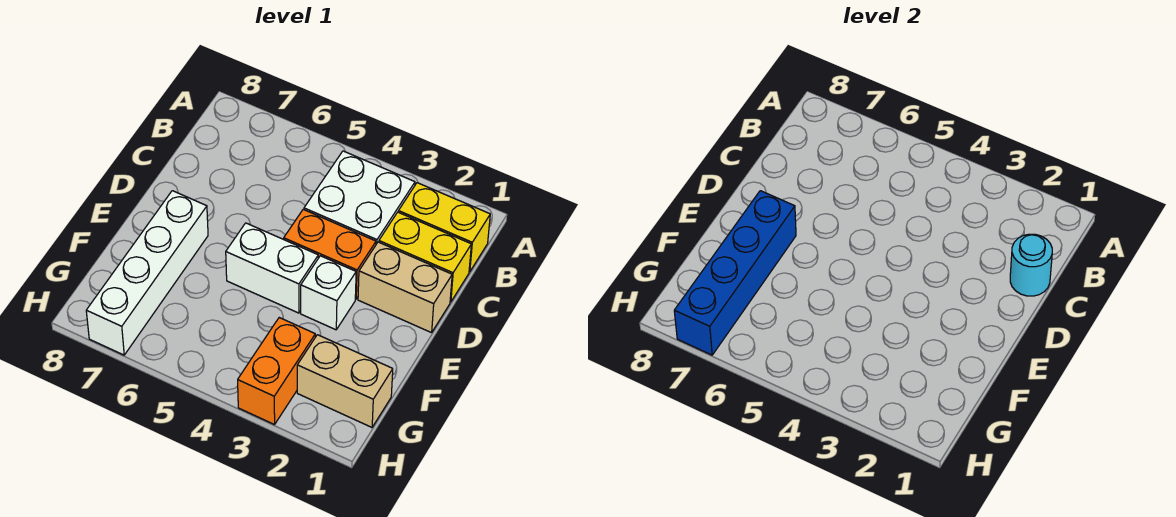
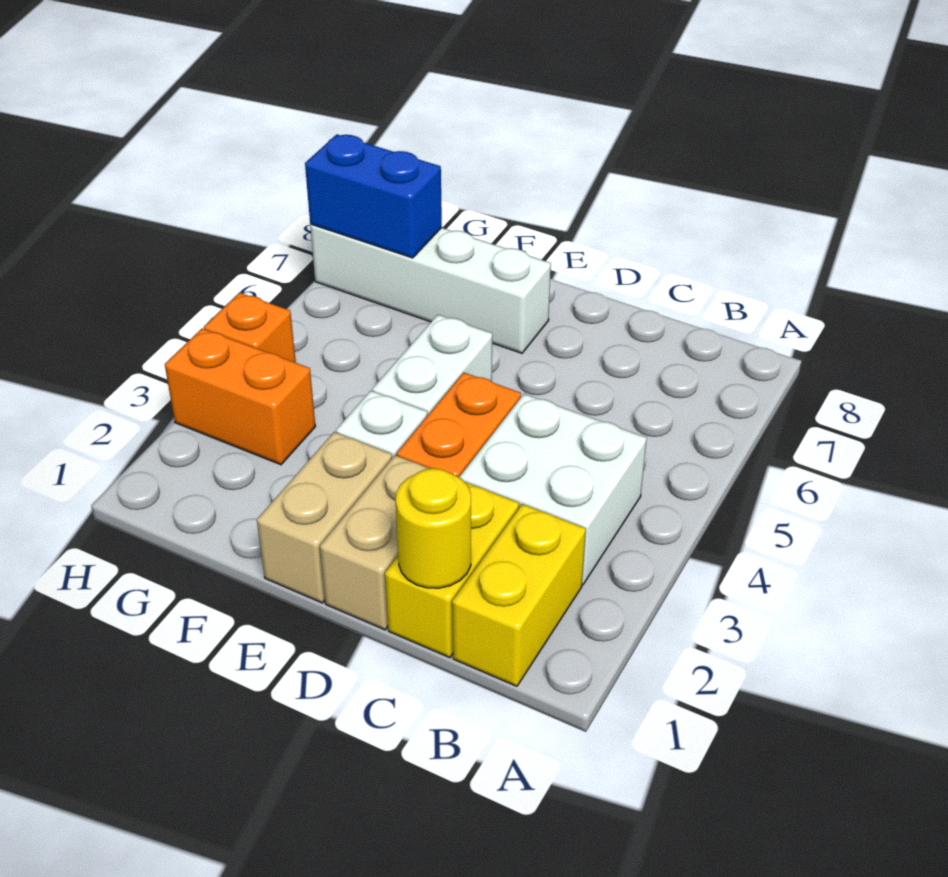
cyan 1x1 round brick [1010,234,1052,296] -> yellow 1x1 round brick [396,468,471,588]
blue 1x4 brick [674,191,796,355] -> blue 1x2 brick [305,134,442,258]
tan 1x2 brick [297,335,393,427] -> tan 1x2 brick moved to [257,432,392,603]
none -> orange 1x1 brick [204,293,296,363]

